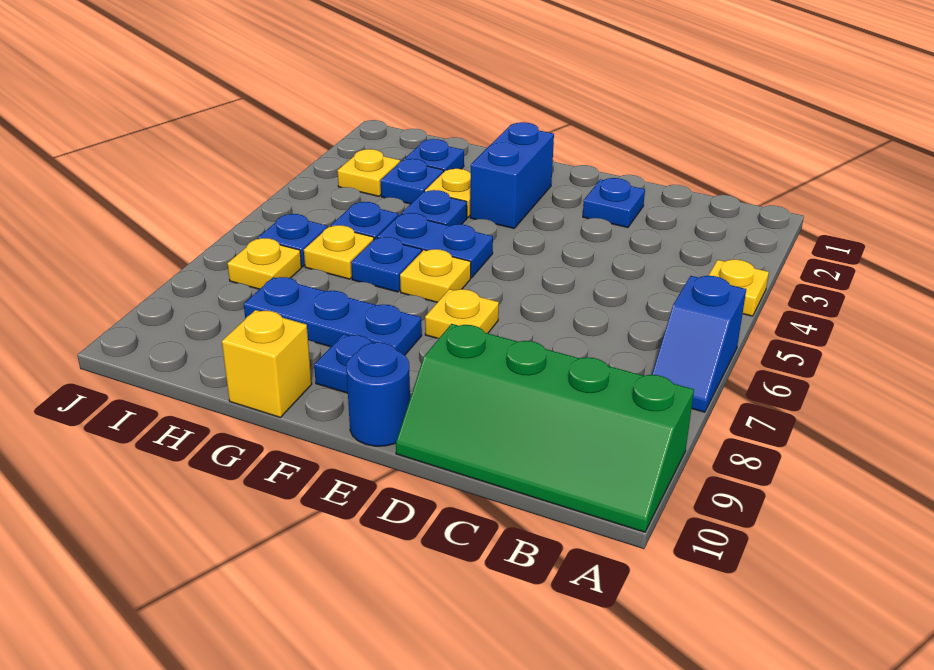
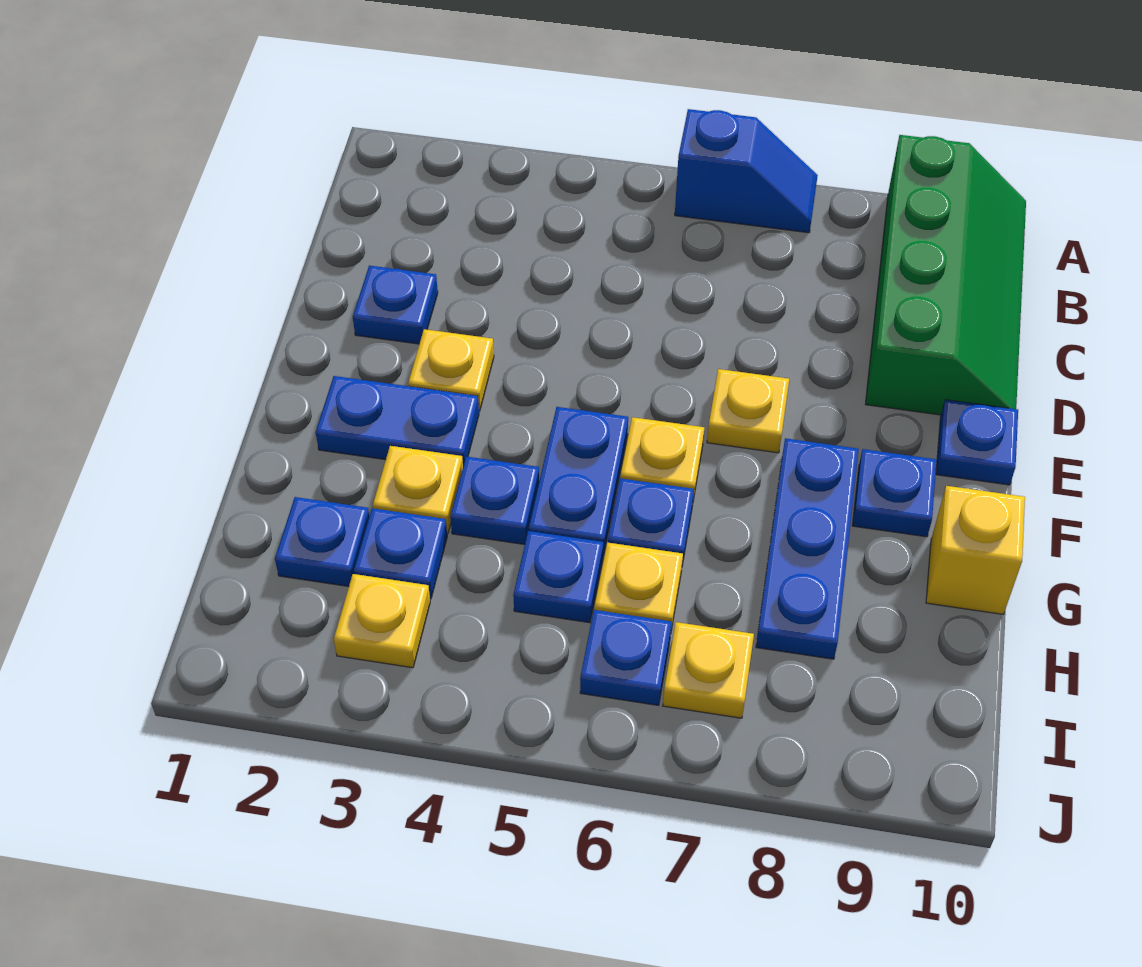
yellow 1x1 plate [708,260,769,316] -> yellow 1x1 plate moved to [408,329,494,411]
blue 1x1 round brick [346,342,410,446] -> blue 1x1 plate [936,400,1018,485]
blue 1x2 brick [470,122,554,228] -> blue 1x2 plate [316,376,479,466]

